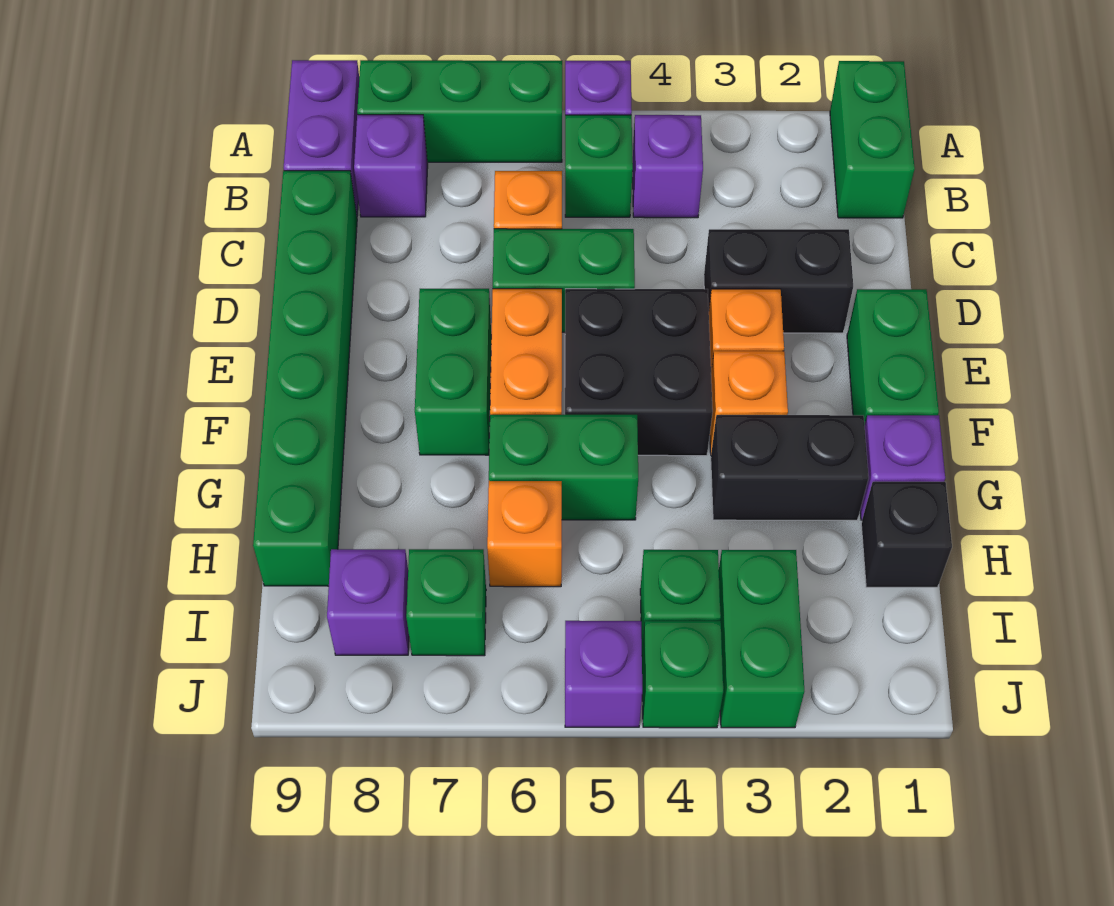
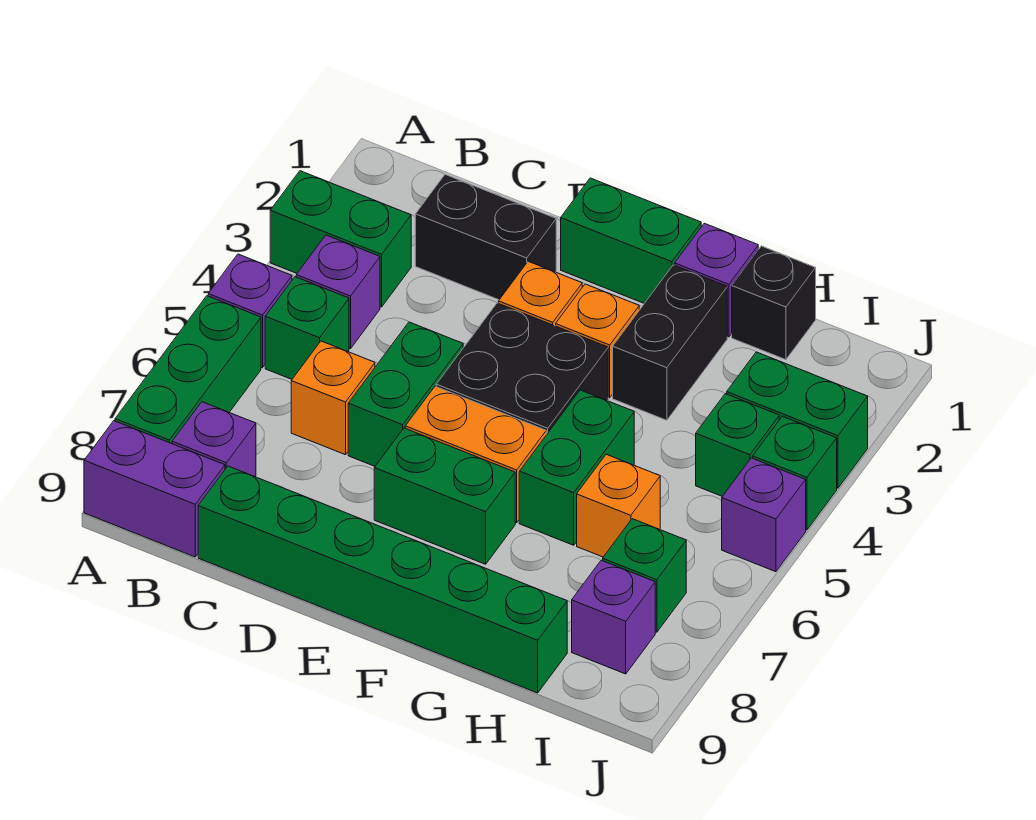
green 1x2 brick [830,61,915,218] -> green 1x2 brick moved to [270,171,411,307]
black 1x2 brick [704,229,853,333] -> black 1x2 brick turned to [415,174,556,300]

